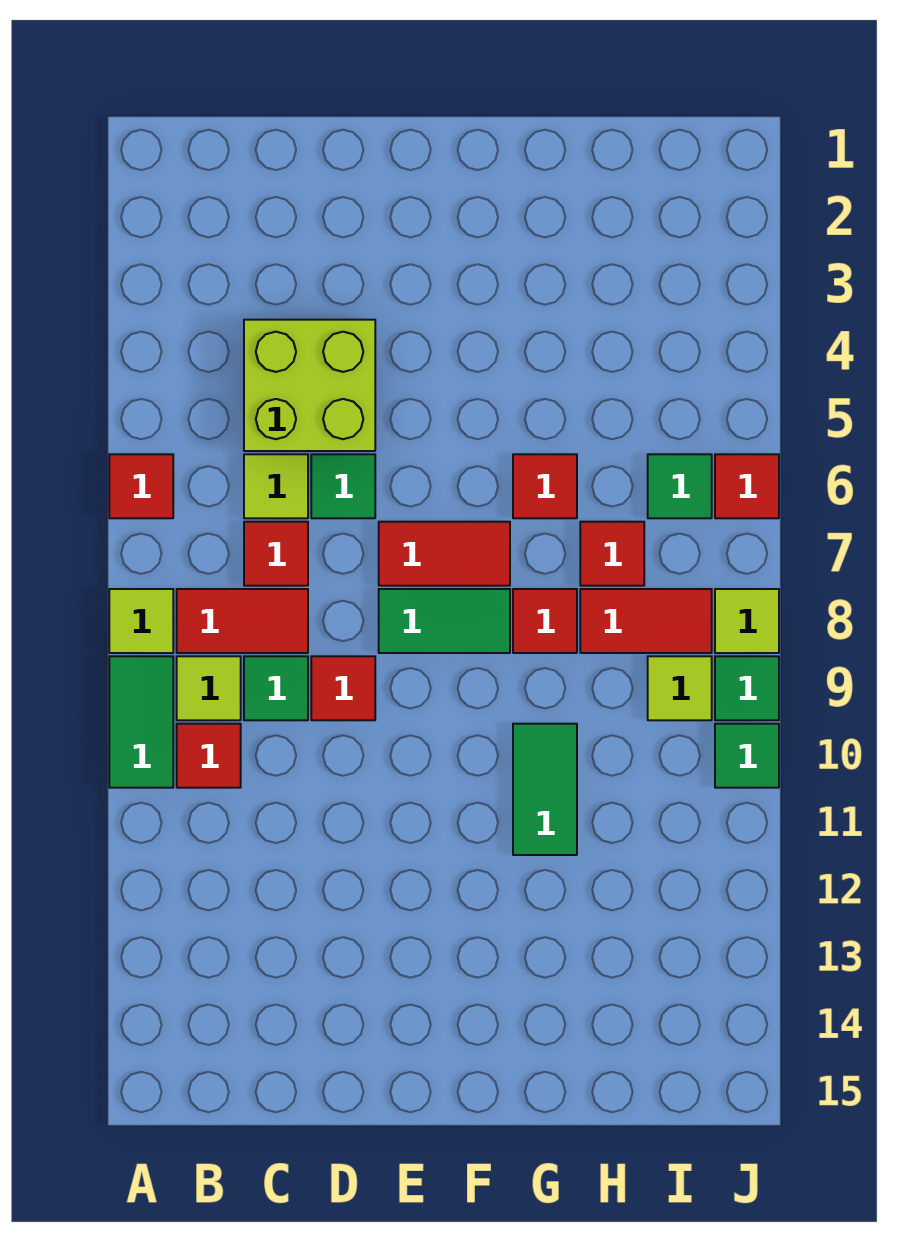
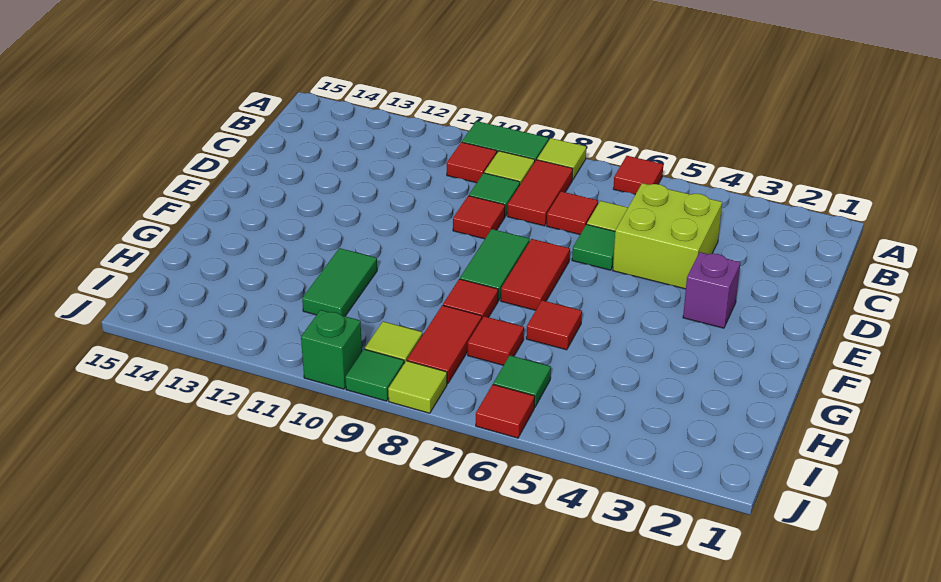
none -> purple 1x1 brick [683,252,740,328]
green 1x2 tile [513,724,577,855] -> green 1x2 tile turned to [302,248,377,316]
green 1x1 tile [715,724,779,788] -> green 1x1 brick [301,310,362,389]

